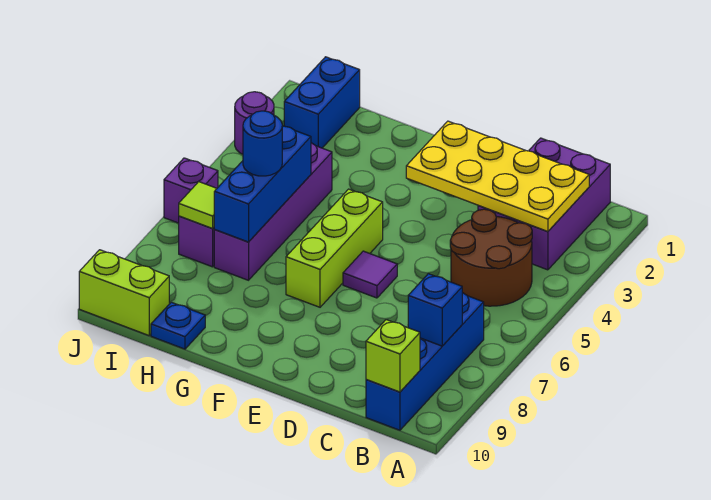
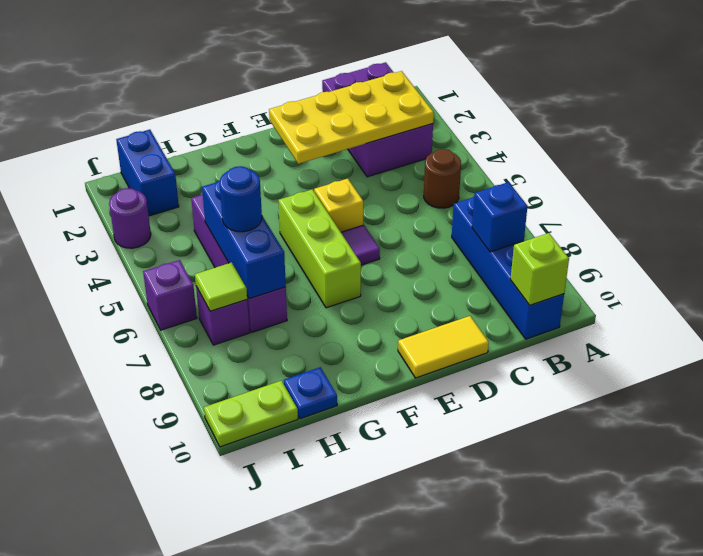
brown 2x2 round brick [450,209,532,306] -> brown 1x1 round brick [424,149,461,208]
none -> yellow 1x2 tile [398,316,489,378]
none -> yellow 1x1 brick [314,179,363,232]
lime 1x2 brick [79,250,169,335] -> lime 1x2 plate [204,381,298,447]

